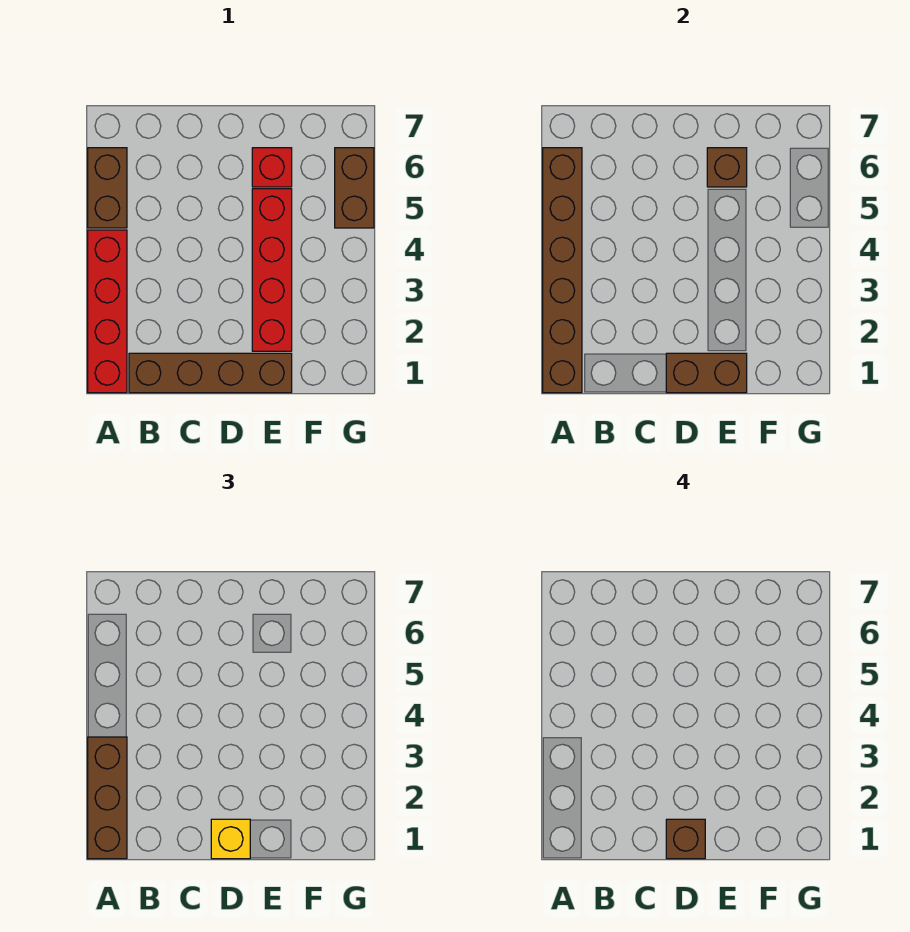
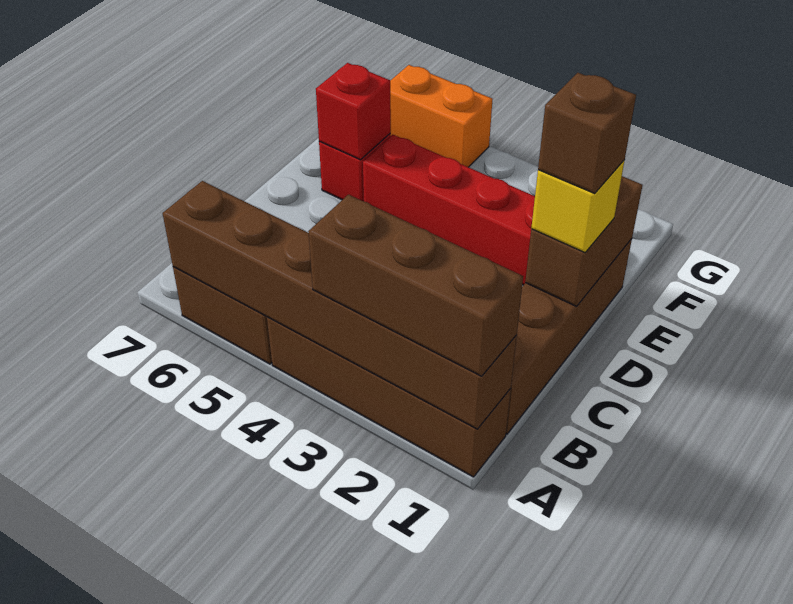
red 1x4 brick [88,230,127,393] -> brown 1x4 brick [267,317,511,477]
brown 1x1 brick [707,148,747,187] -> red 1x1 brick [316,63,391,160]
brown 1x2 brick [335,148,374,228] -> orange 1x2 brick [390,65,492,167]

